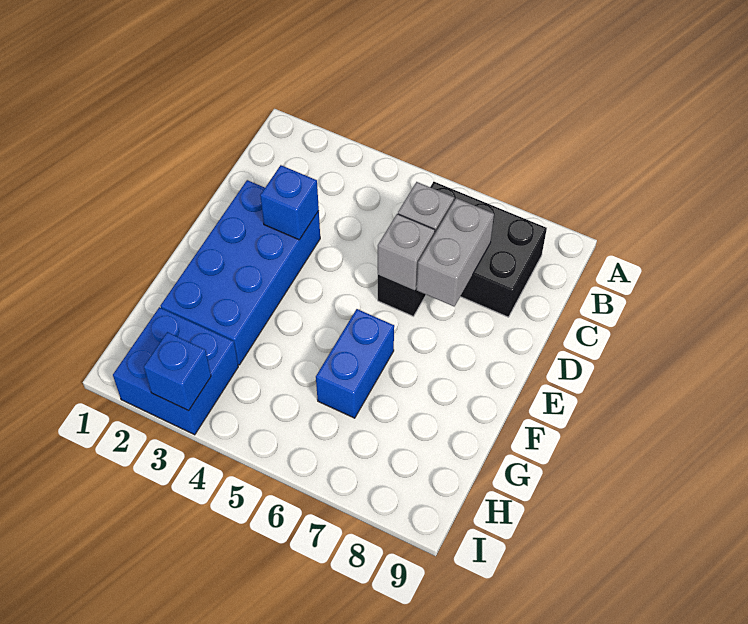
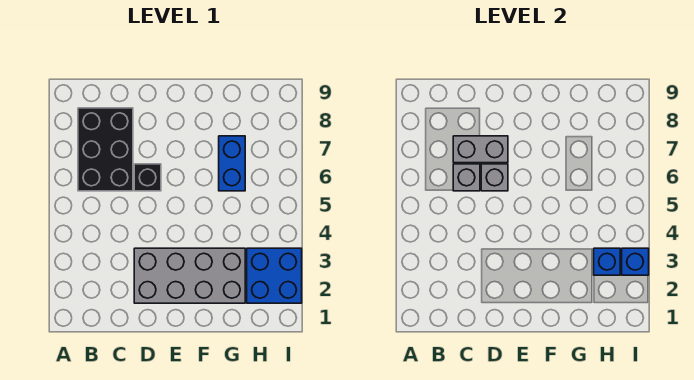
blue 2x4 brick [161,180,320,365] -> grey 2x4 brick [134,248,245,303]
blue 1x1 brick [260,165,319,240] -> blue 1x1 brick moved to [594,248,620,275]
blue 1x2 brick [316,309,394,418] -> blue 1x2 brick turned to [219,136,245,191]

